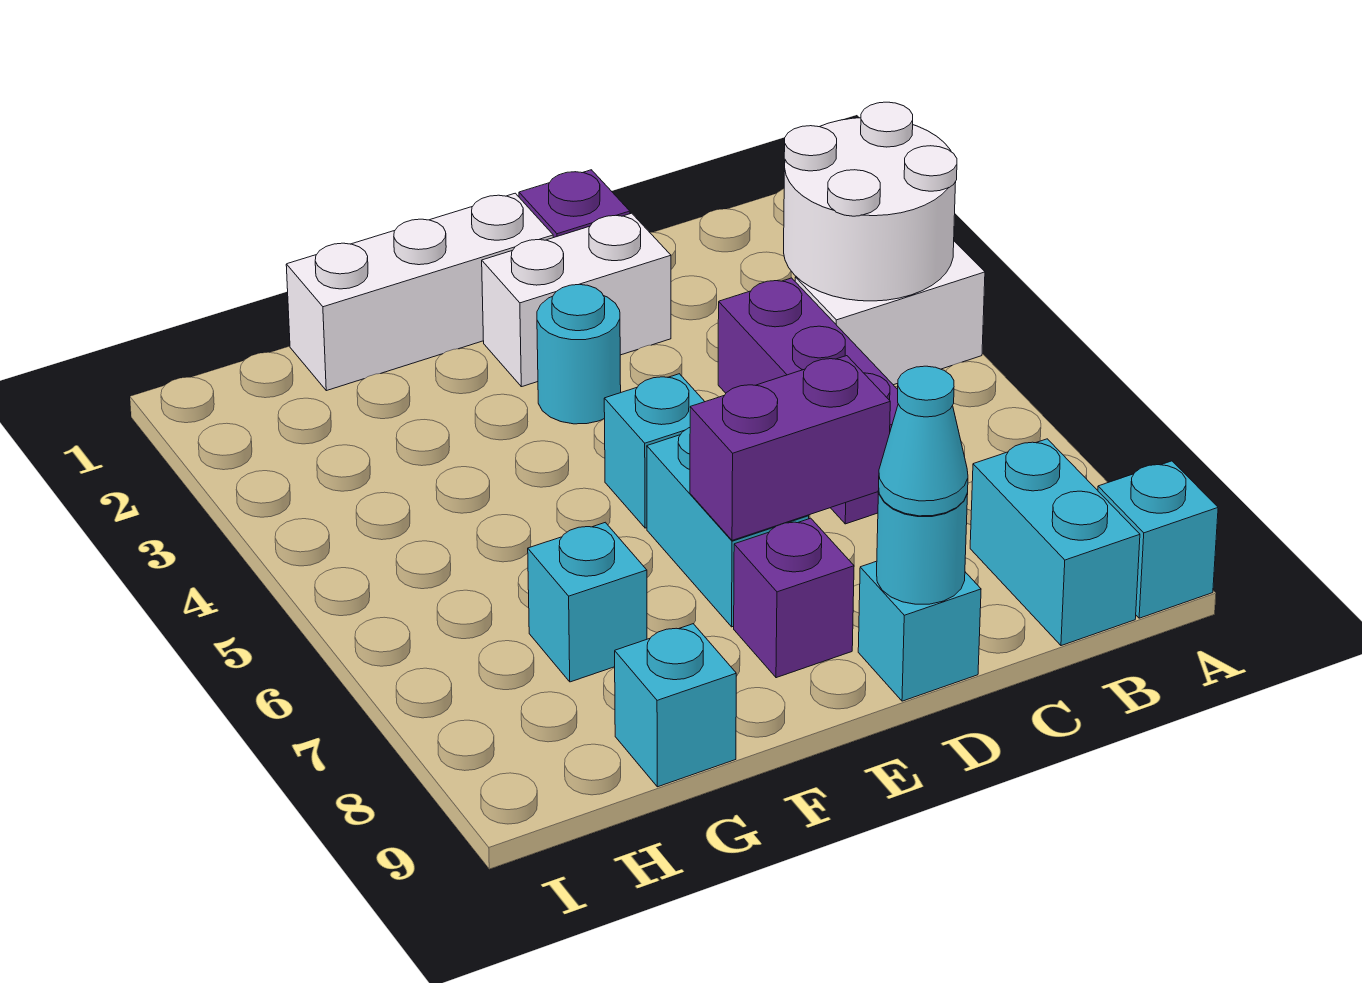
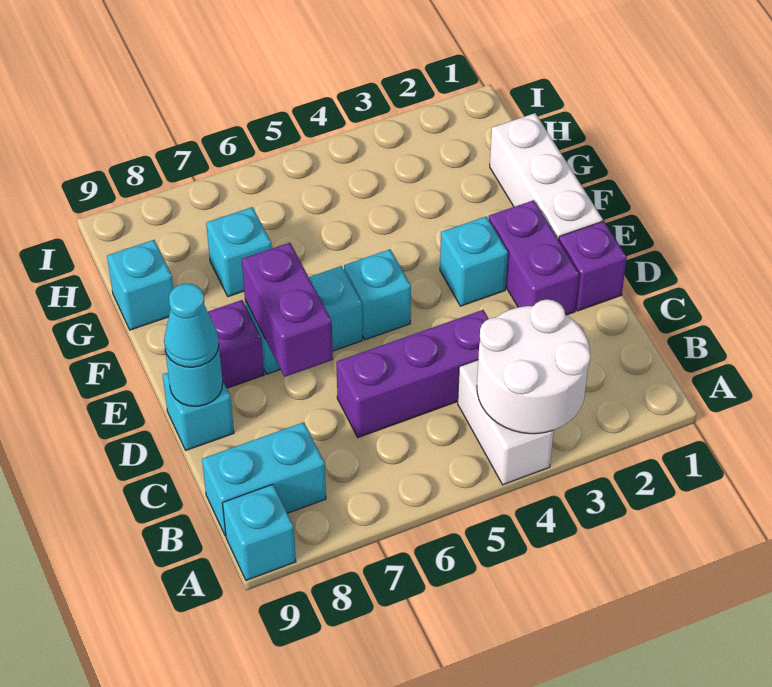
white 1x2 brick [482,213,671,387] -> purple 1x2 brick [489,200,579,315]
cyan 1x1 round brick [537,284,621,424] -> cyan 1x1 brick [440,216,508,306]

